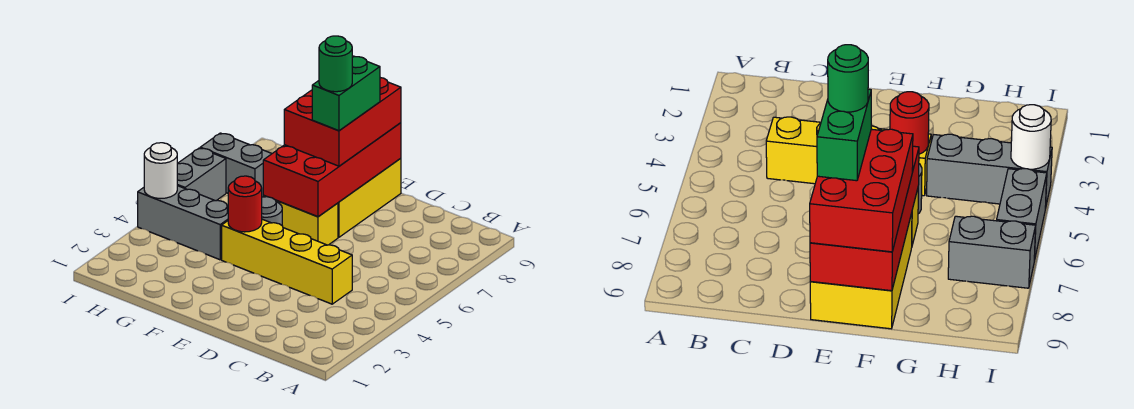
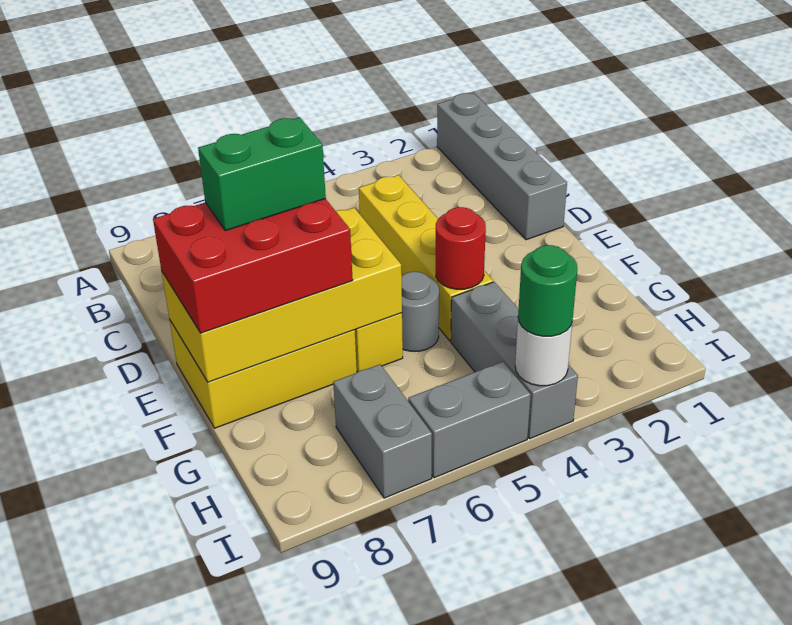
none -> grey 1x4 brick [437,93,567,240]
red 2x4 brick [263,123,401,217] -> yellow 2x4 brick [162,208,402,382]
green 1x1 round brick [319,36,352,92] -> green 1x1 round brick moved to [518,245,577,336]

